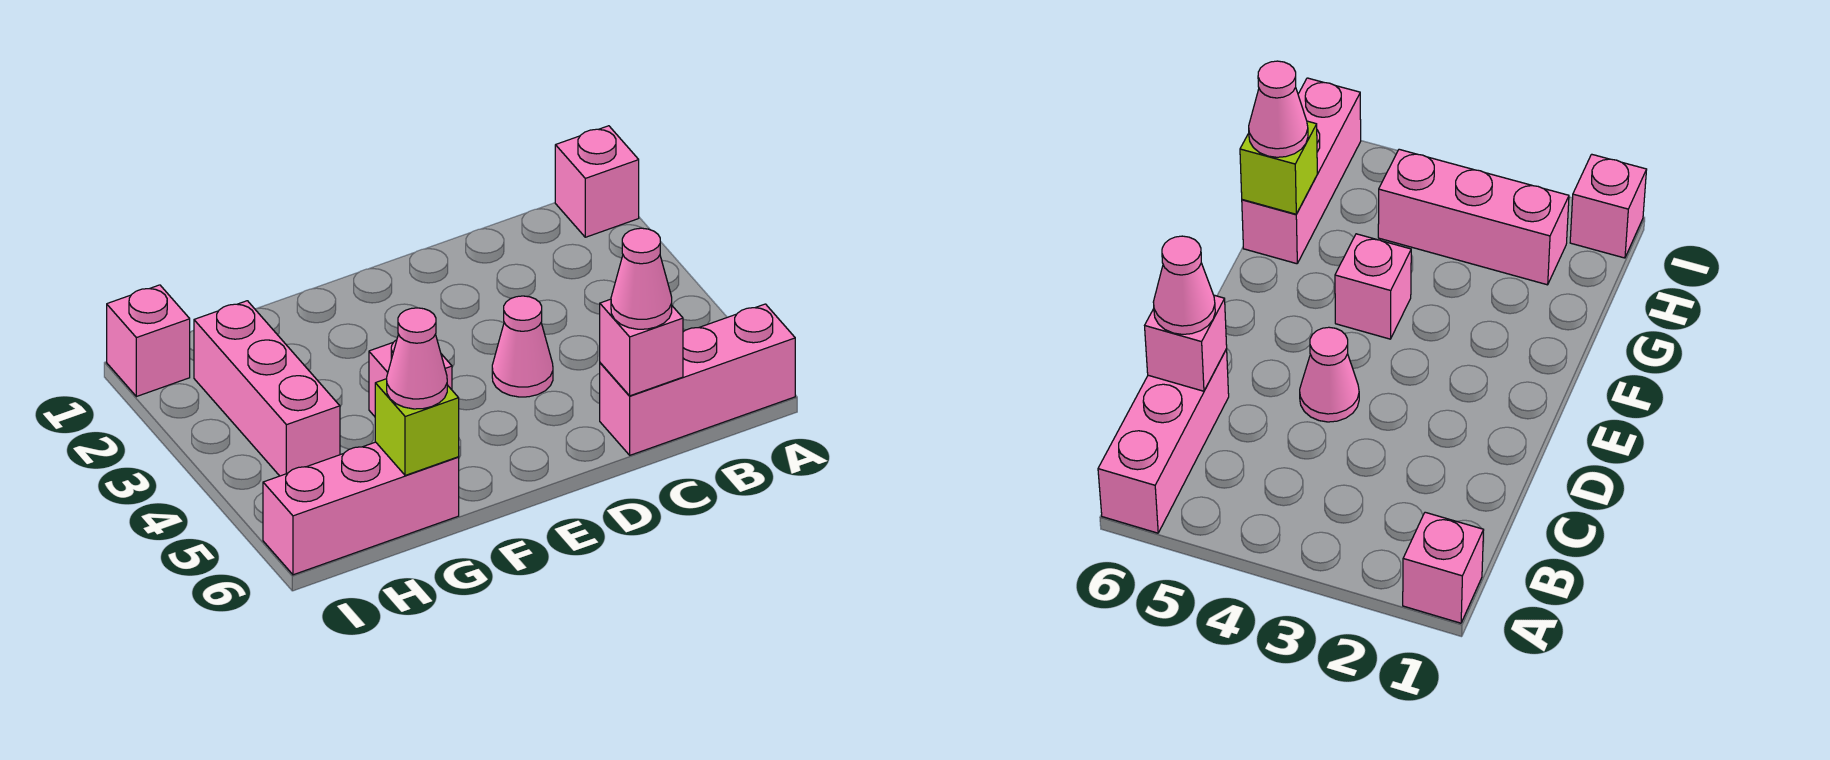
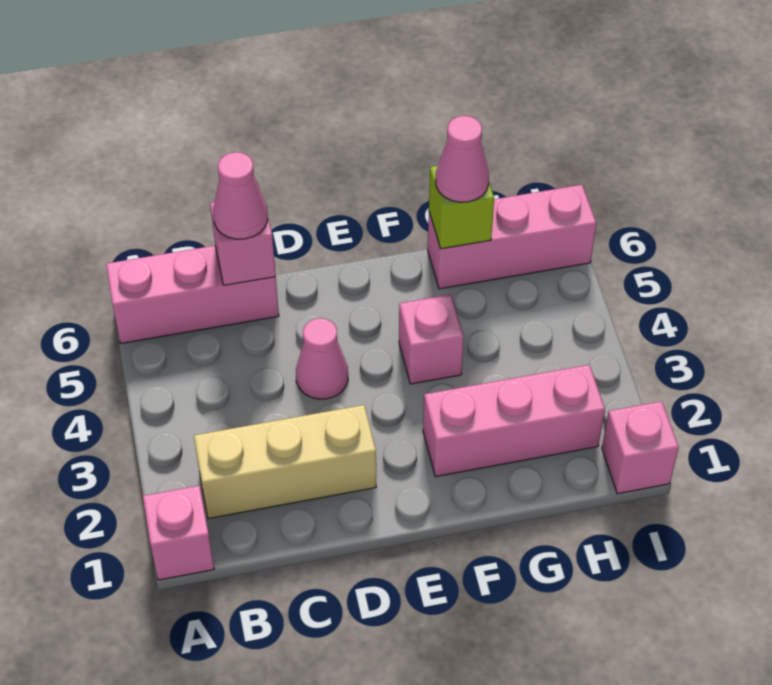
none -> tan 1x3 brick [194,405,376,519]
pink 1x3 brick [194,301,340,476] -> pink 1x3 brick turned to [423,365,605,477]

